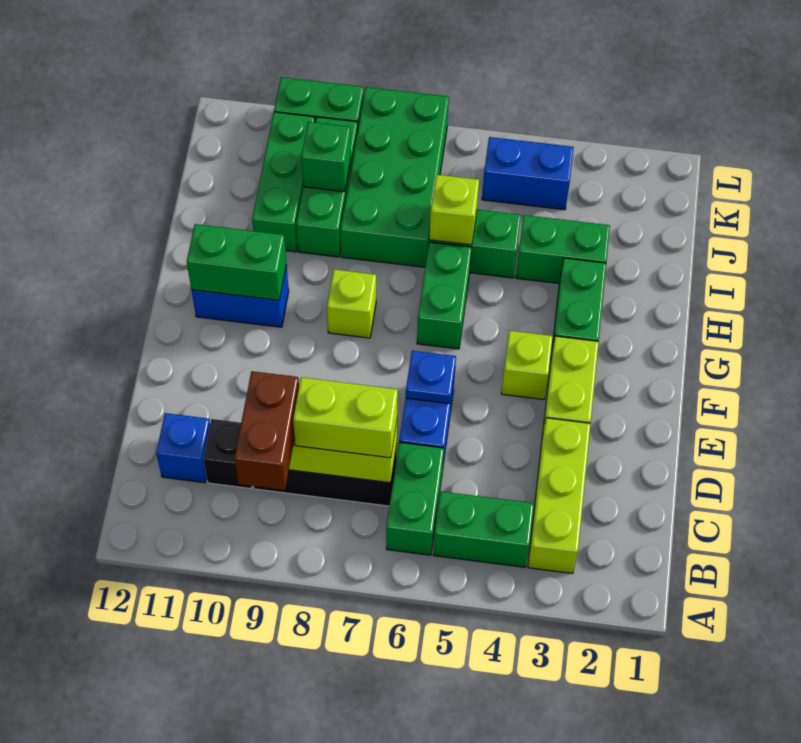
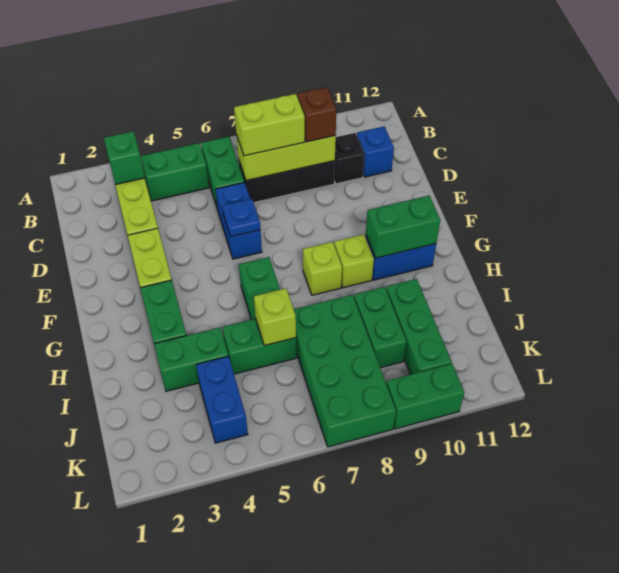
brown 1x2 brick [234,371,299,490] -> brown 1x1 brick [298,87,336,142]
lime 1x1 brick [501,331,553,400] -> lime 1x1 brick moved to [334,234,374,288]
green 1x3 brick [296,117,358,257] -> green 1x2 brick [354,287,407,368]
green 1x1 brick [301,122,351,192] -> green 1x1 brick moved to [104,131,145,185]
blue 1x2 brick [482,137,574,210] -> blue 1x2 brick turned to [196,356,248,443]

